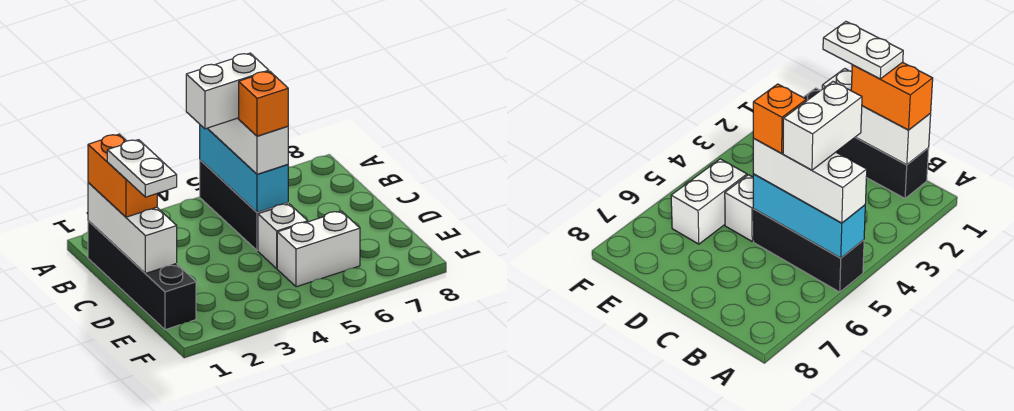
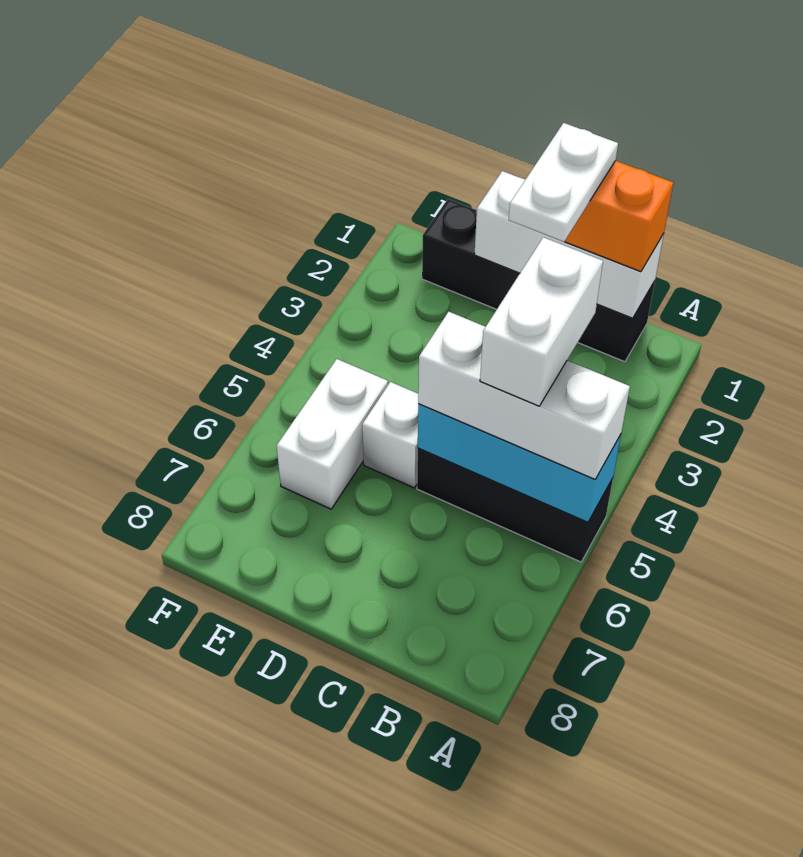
white 1x2 plate [107,140,177,197] -> white 1x2 plate turned to [509,123,618,242]
orange 1x1 brick [239,71,288,136] -> none

